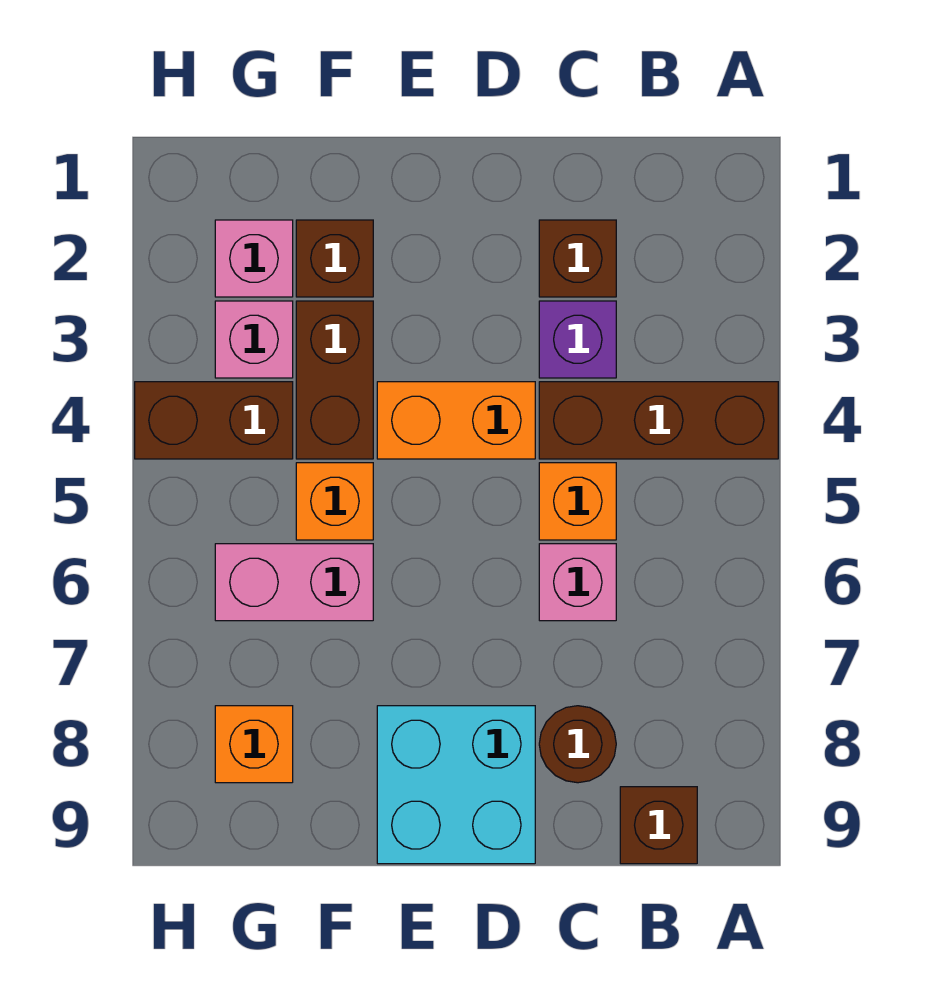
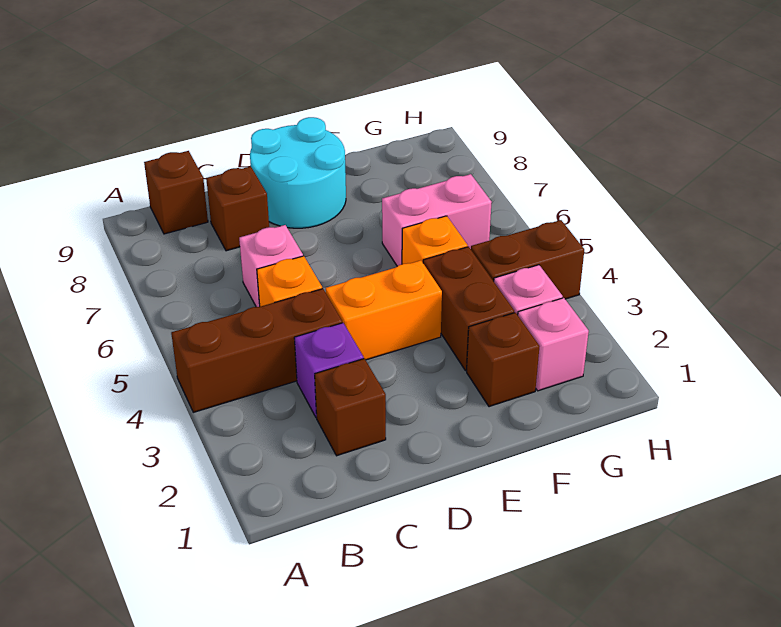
brown 1x1 round brick [539,706,616,783] -> brown 1x1 brick [206,166,269,251]
cyan 2x2 brick [377,706,535,864] -> cyan 2x2 round brick [250,117,346,228]
orange 1x1 brick [215,706,293,783] -> none

